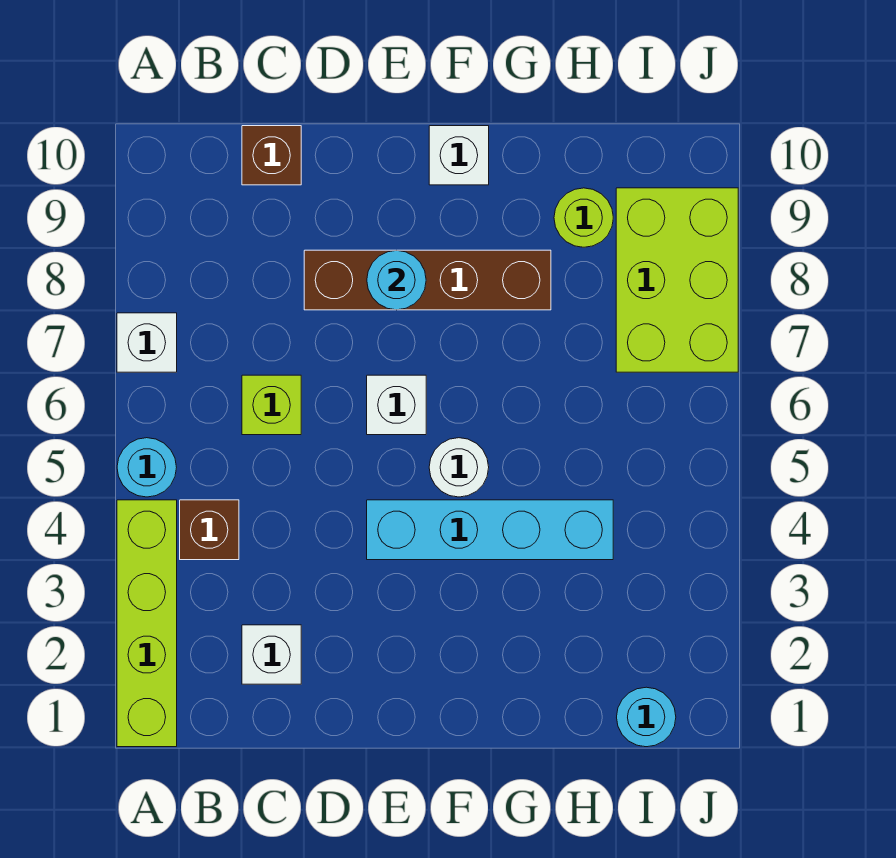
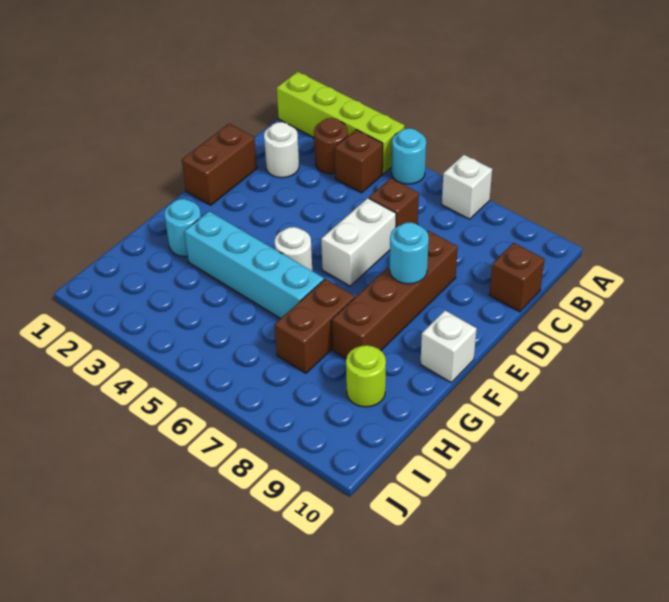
none -> brown 1x1 round brick [314,118,348,174]
white 1x1 brick [242,625,301,684] -> white 1x1 round brick [264,122,299,178]
lime 1x1 brick [242,375,301,435] -> brown 1x1 brick [369,178,419,227]
none -> brown 1x2 brick [182,124,257,205]
cyan 1x4 brick [367,500,613,560] -> cyan 1x4 brick turned to [184,211,324,319]
white 1x1 brick [367,375,426,435] -> white 1x2 brick [321,198,396,286]
none -> brown 1x2 brick [275,279,355,373]
cyan 1x1 round brick [617,687,676,747] -> cyan 1x1 round brick moved to [165,199,201,257]
lime 2x3 brick [616,188,738,372] -> none

